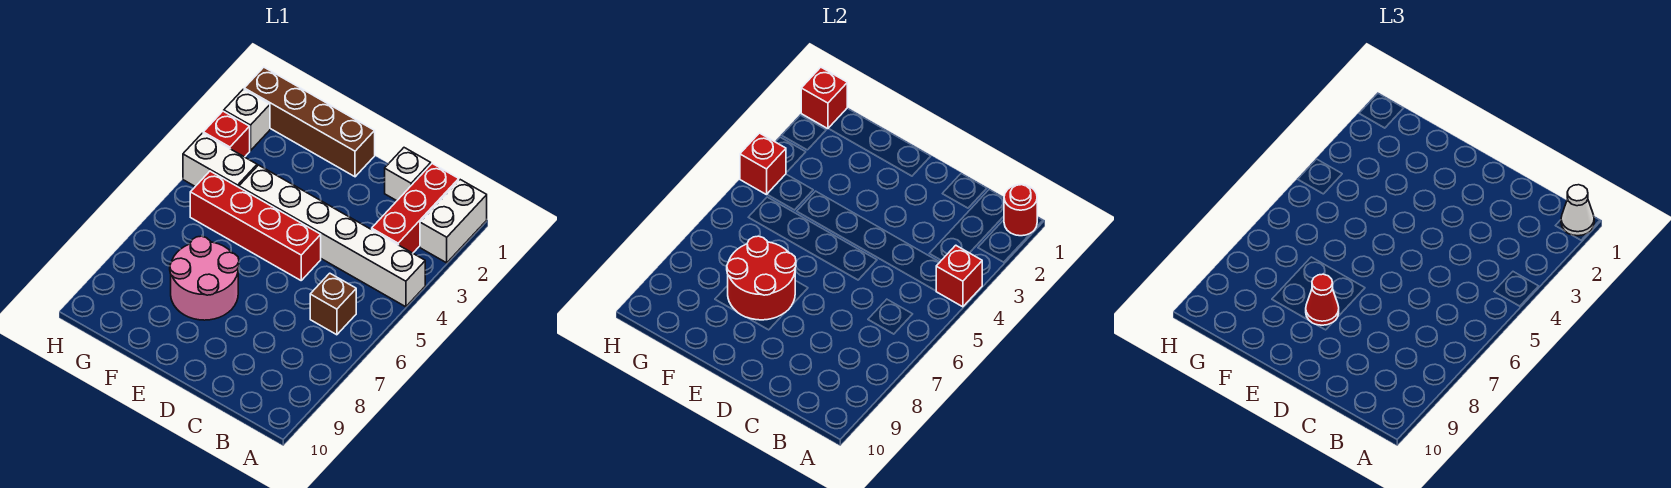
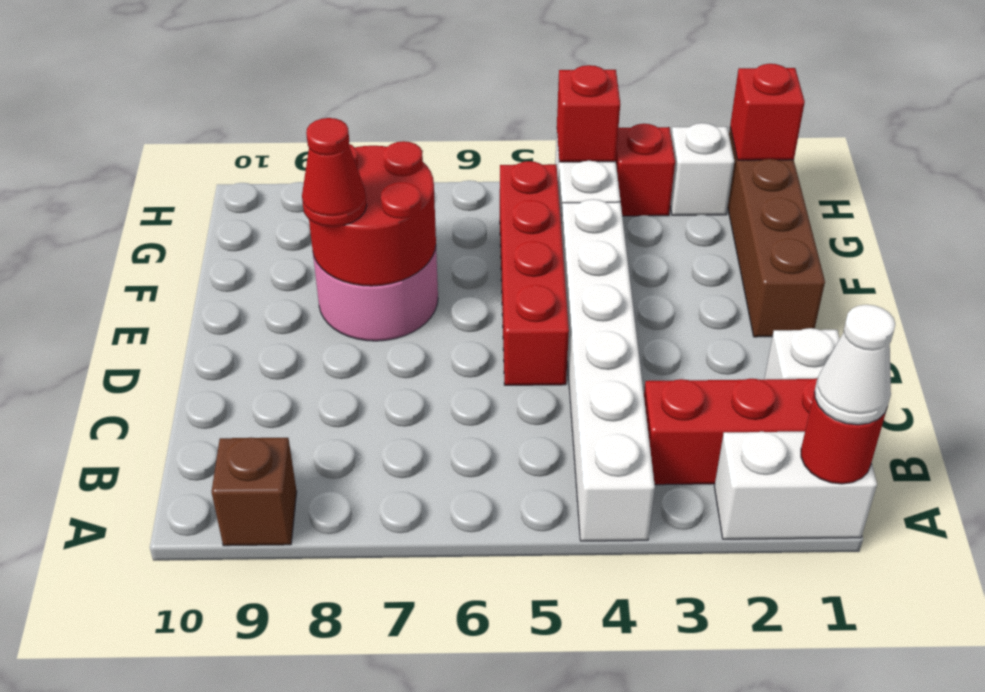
red 1x1 brick [936,245,982,307] -> none
brown 1x1 brick [310,273,356,335] -> brown 1x1 brick moved to [212,438,297,546]

